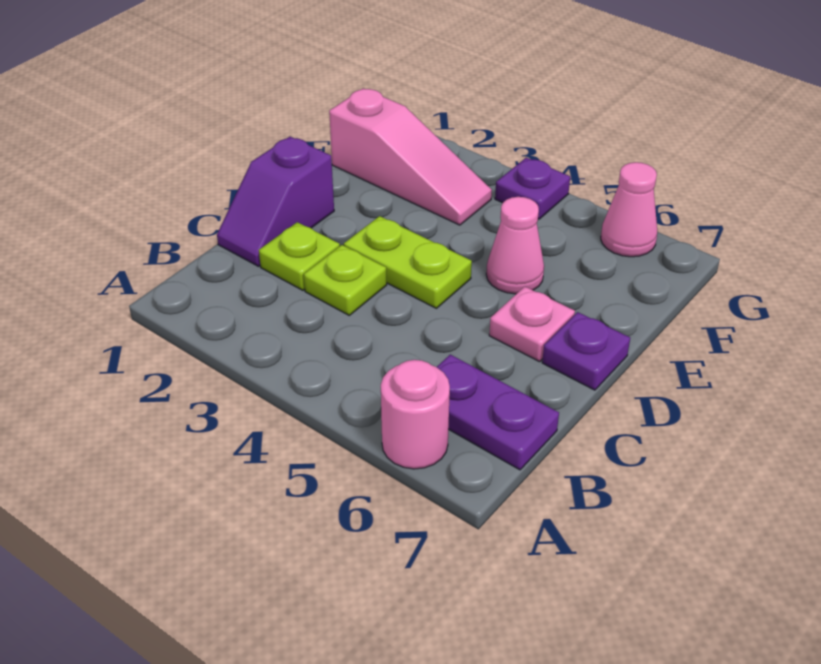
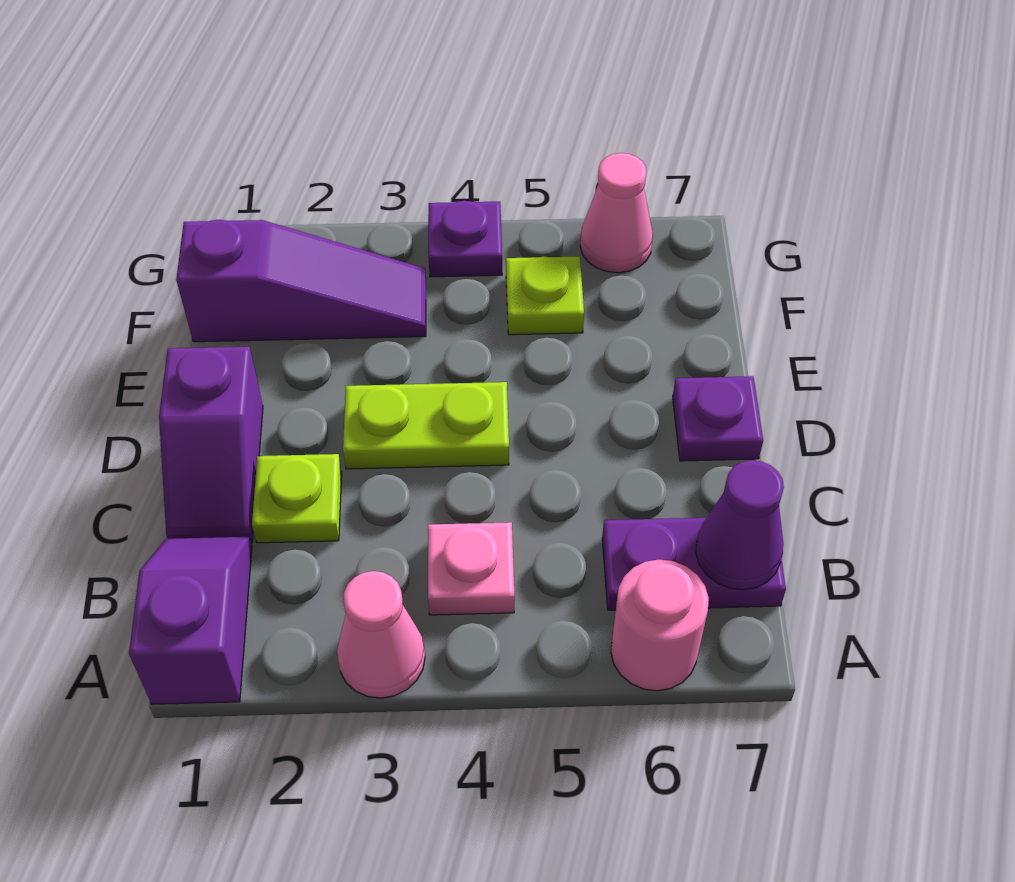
none -> purple 1x2 slope [129,537,252,704]
none -> purple 1x1 cone [696,460,784,590]
lime 1x1 plate [304,245,387,315] -> lime 1x1 plate moved to [506,256,584,335]
pink 1x1 plate [489,286,575,362] -> pink 1x1 plate moved to [428,522,515,615]
pink 1x1 cone [486,197,544,294] -> pink 1x1 cone moved to [337,571,425,698]
pink 1x3 slope [329,88,492,225] -> purple 1x3 slope [176,220,426,342]

